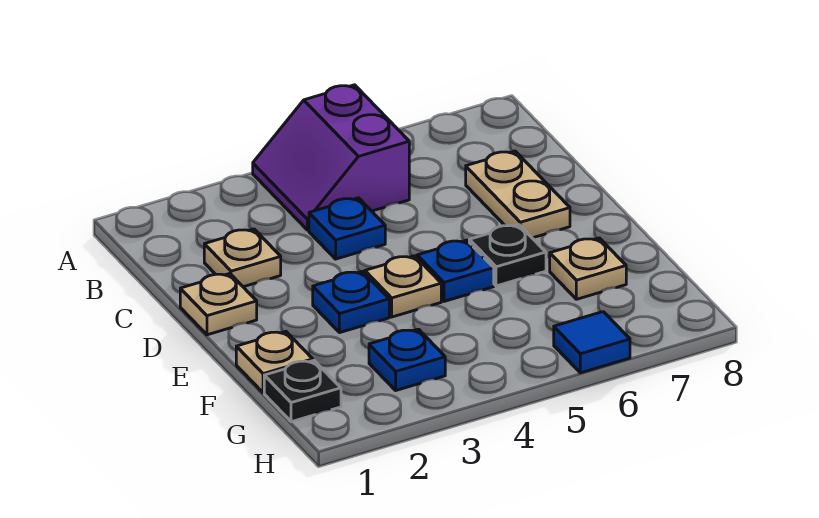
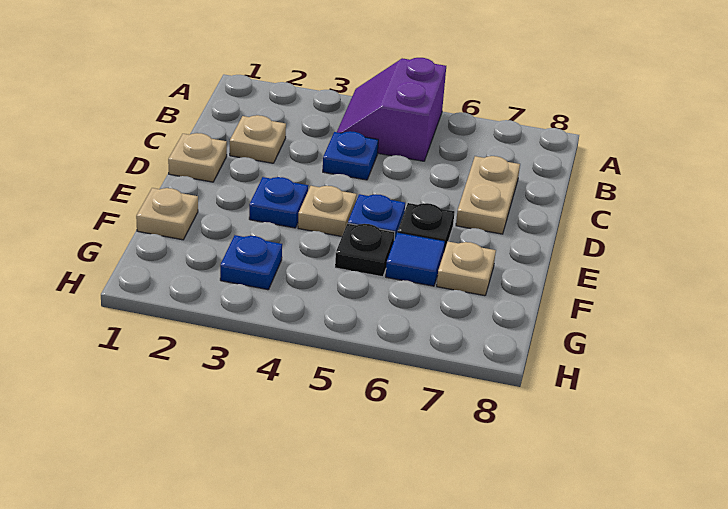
black 1x1 plate [264,361,341,422] -> black 1x1 plate moved to [335,223,395,277]
blue 1x1 tile [554,312,630,373] -> blue 1x1 tile moved to [386,232,445,286]

